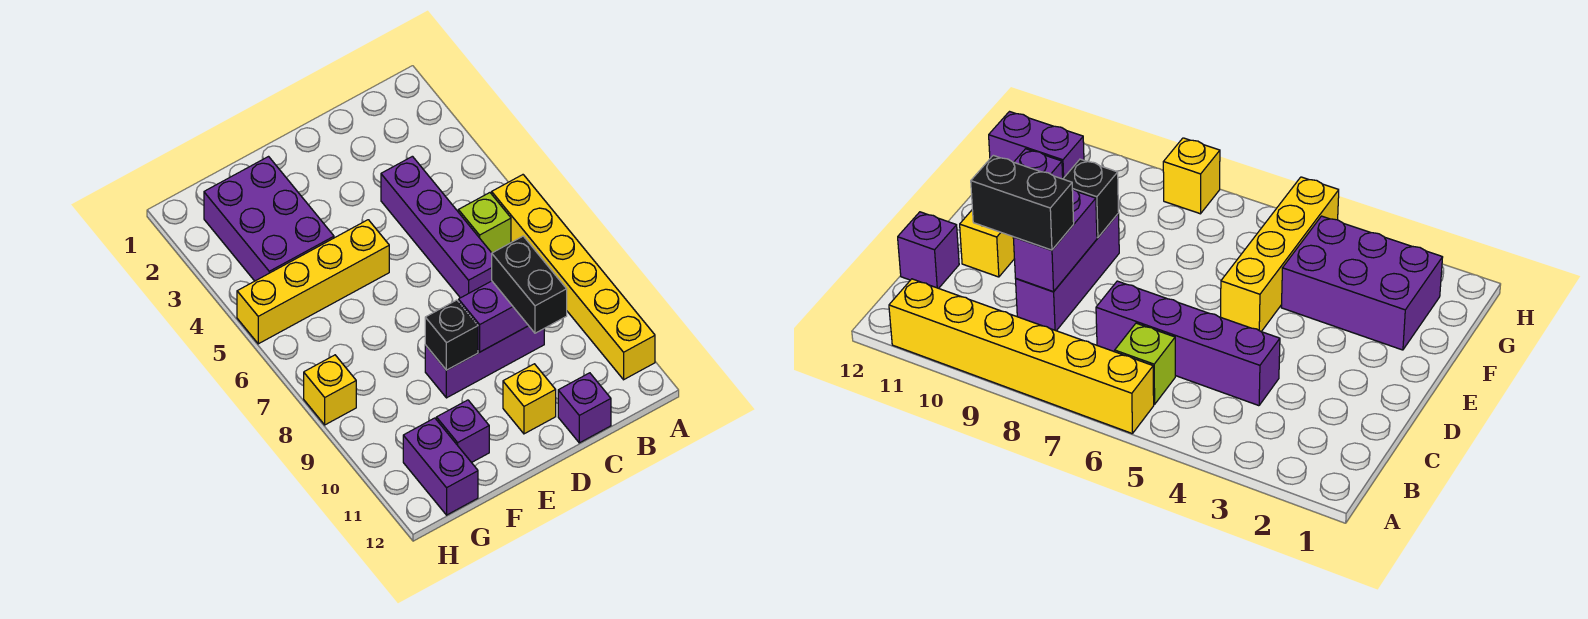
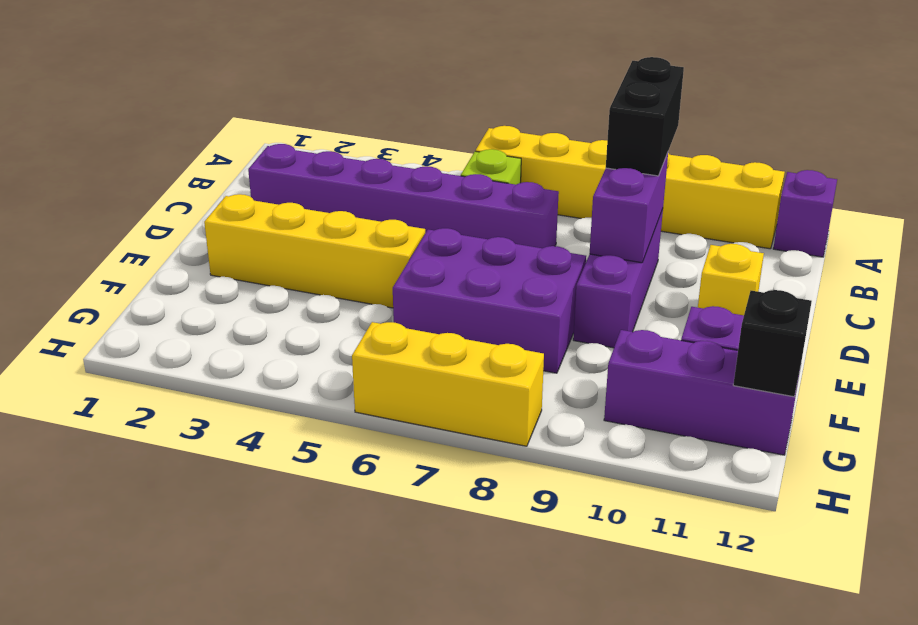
purple 1x4 brick [381,156,492,298] -> purple 1x6 brick [248,144,559,248]
black 1x2 brick [492,236,567,333] -> black 1x2 brick turned to [606,57,684,176]
purple 1x1 brick [558,373,611,443] -> purple 1x1 brick moved to [773,170,837,257]
yellow 1x4 brick [237,220,389,344] -> yellow 1x4 brick turned to [204,194,425,308]
black 1x1 brick [425,300,478,370] -> black 1x1 brick moved to [733,290,812,397]
purple 2x3 brick [204,157,334,281] -> purple 2x3 brick moved to [393,228,586,373]
purple 1x2 brick [403,418,478,515] -> purple 1x3 brick [604,330,800,455]
yellow 1x1 brick [304,355,356,425] -> yellow 1x3 brick [352,322,544,446]

